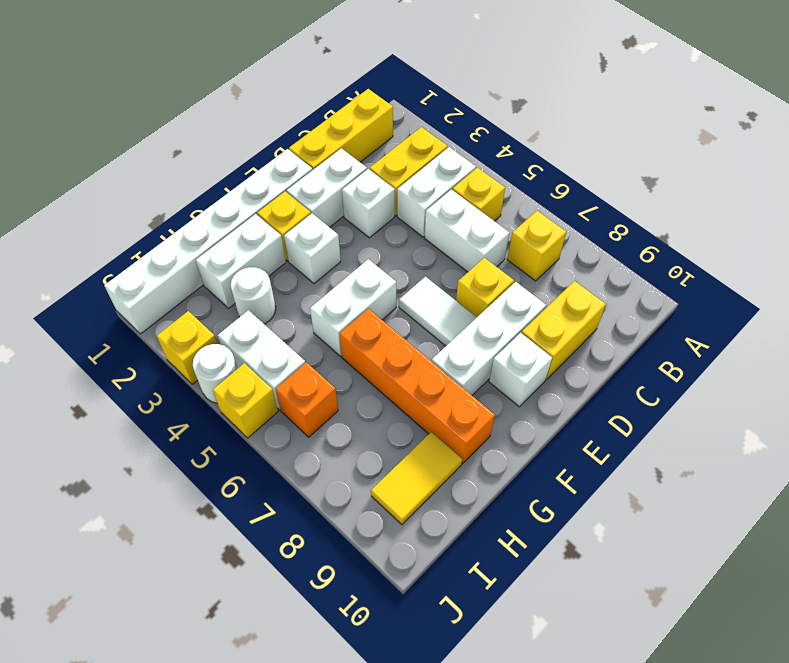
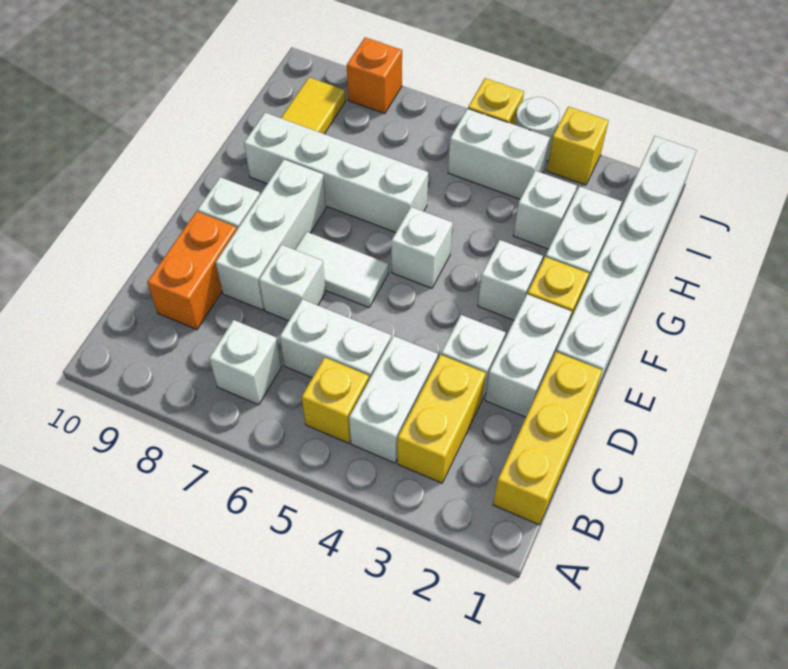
yellow 1x1 brick [507,211,566,281] -> white 1x1 brick [209,320,281,405]
yellow 1x2 brick [522,281,606,379] -> orange 1x2 brick [147,211,237,330]
yellow 1x1 brick [456,258,514,317] -> white 1x1 brick [259,245,326,321]
white 1x2 brick [310,259,396,356] -> white 1x1 brick [391,207,452,288]
orange 1x4 brick [340,309,495,464] -> white 1x4 brick [244,113,428,232]
white 1x1 round brick [231,267,276,324] -> white 1x1 brick [513,171,577,249]
orange 1x1 brick [276,362,338,437] -> orange 1x1 brick moved to [347,37,402,114]

